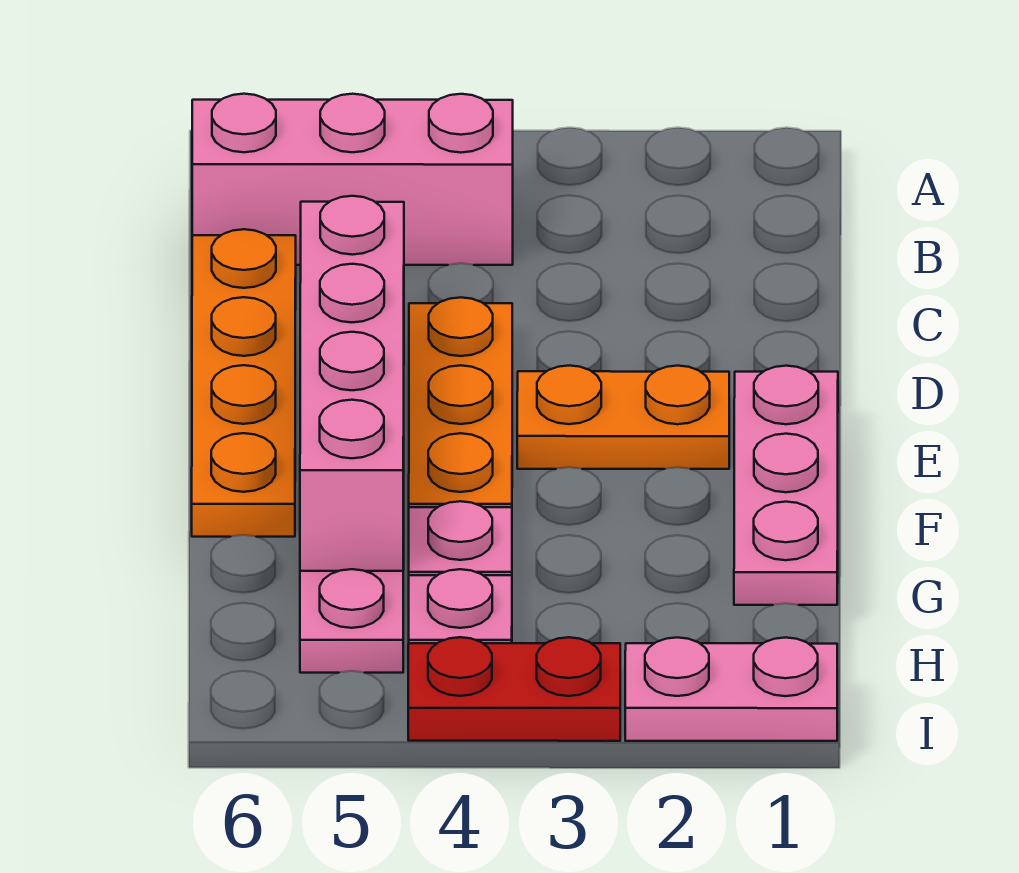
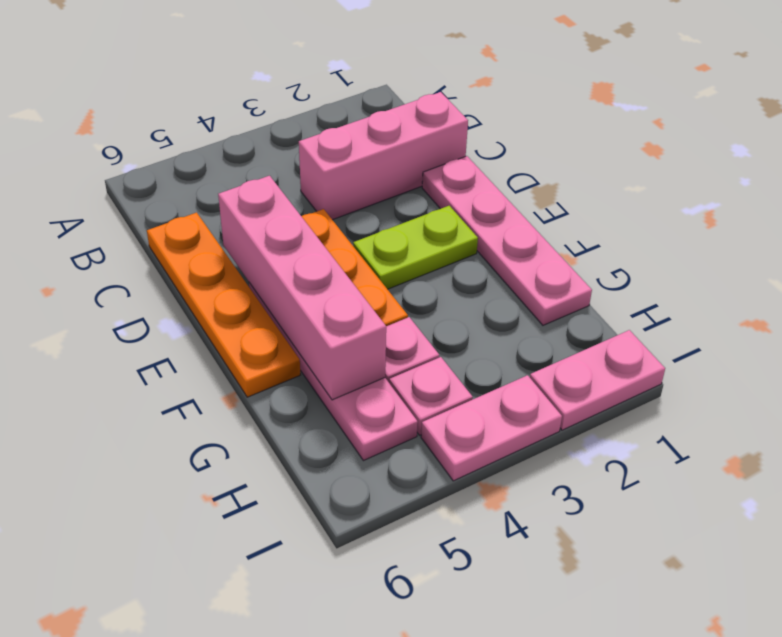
pink 1x3 brick [192,94,513,265] -> pink 1x3 brick moved to [299,92,468,220]
pink 1x3 plate [734,366,838,605] -> pink 1x4 plate [422,156,592,325]
orange 1x2 plate [517,366,729,469] -> lime 1x2 plate [353,206,478,289]
red 1x2 plate [408,637,620,741] -> pink 1x2 plate [421,375,562,481]

